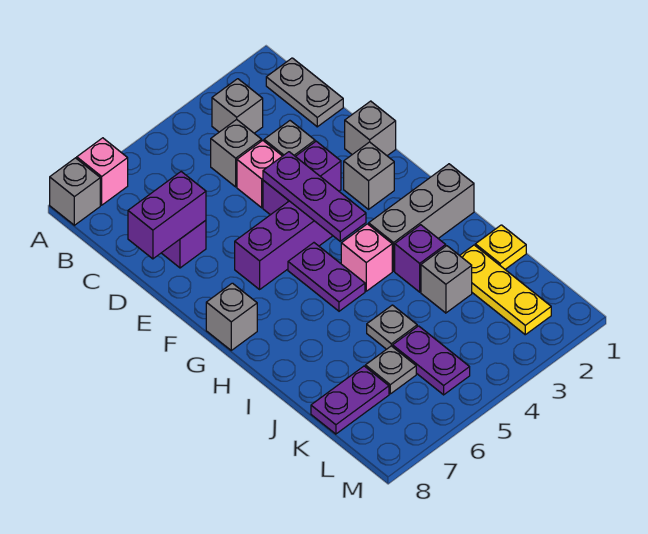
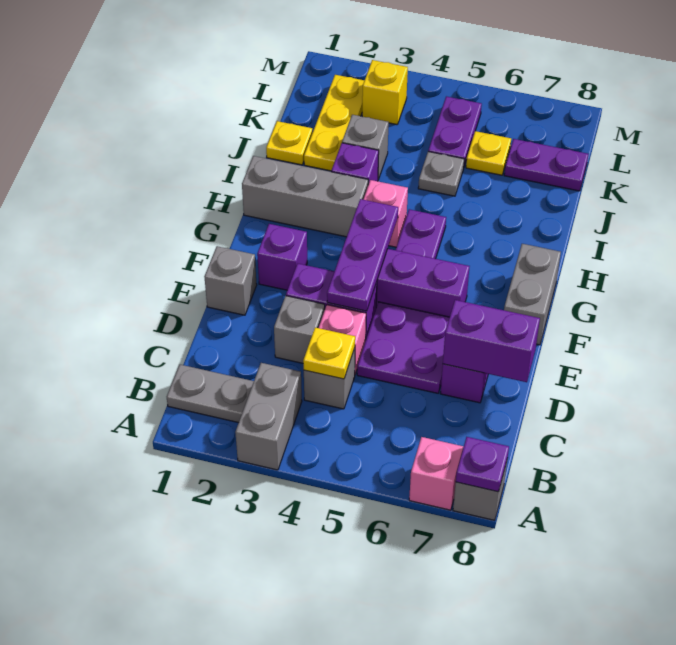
none -> purple 1x1 plate [456,437,509,492]
grey 1x2 plate [266,58,343,127] -> grey 1x2 plate turned to [167,365,254,423]
grey 1x1 brick [212,79,263,133] -> grey 1x2 brick [235,363,302,470]
none -> yellow 1x1 plate [303,328,355,379]
none -> purple 2x2 plate [357,302,450,393]
grey 1x1 brick [344,142,394,209] -> purple 1x1 brick [257,224,307,290]
grey 1x1 brick [206,283,257,350] -> grey 1x2 brick [504,244,561,345]
grey 1x1 plate [365,346,416,394] -> yellow 1x1 plate [466,131,511,175]
none -> yellow 1x1 brick [362,60,408,125]

